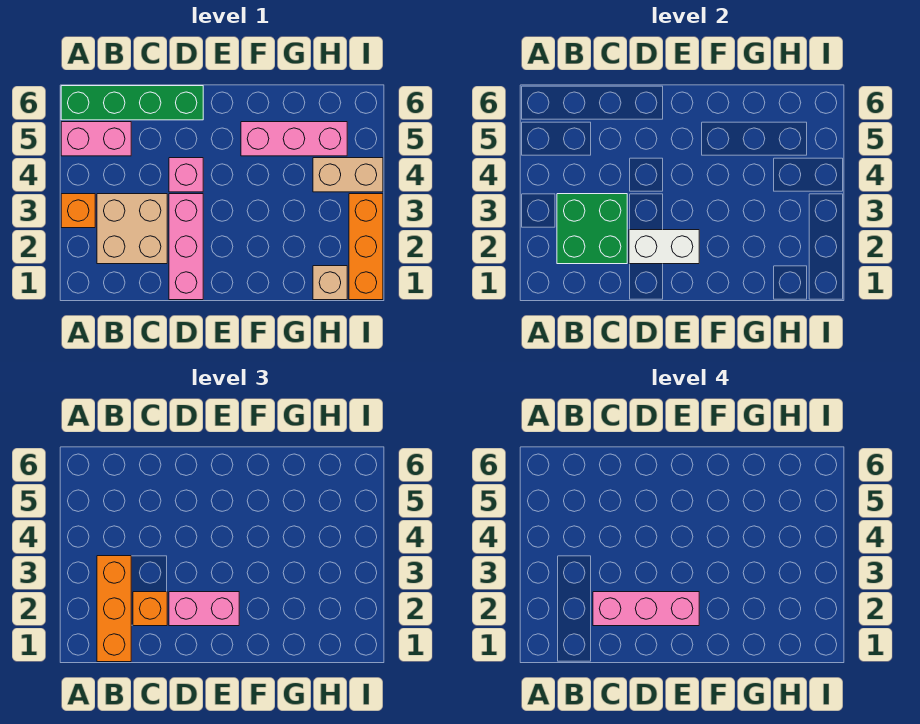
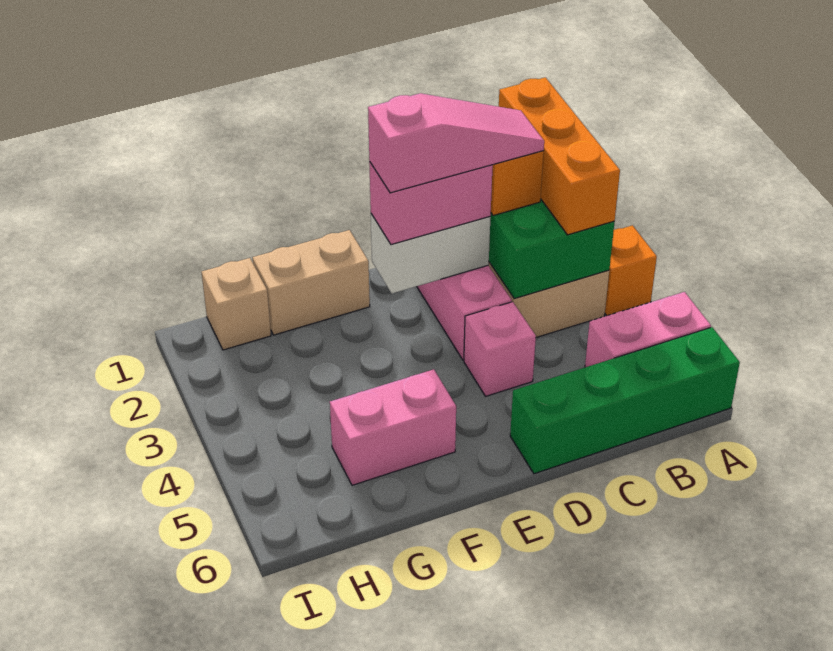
pink 1x3 brick [593,592,699,626] -> pink 1x3 slope [368,93,544,193]
pink 1x3 brick [241,122,347,156] -> pink 1x2 brick [330,369,456,485]
tan 1x2 brick [313,158,383,192] -> tan 1x2 brick moved to [253,230,370,335]
orange 1x3 brick [349,194,383,300] -> none

